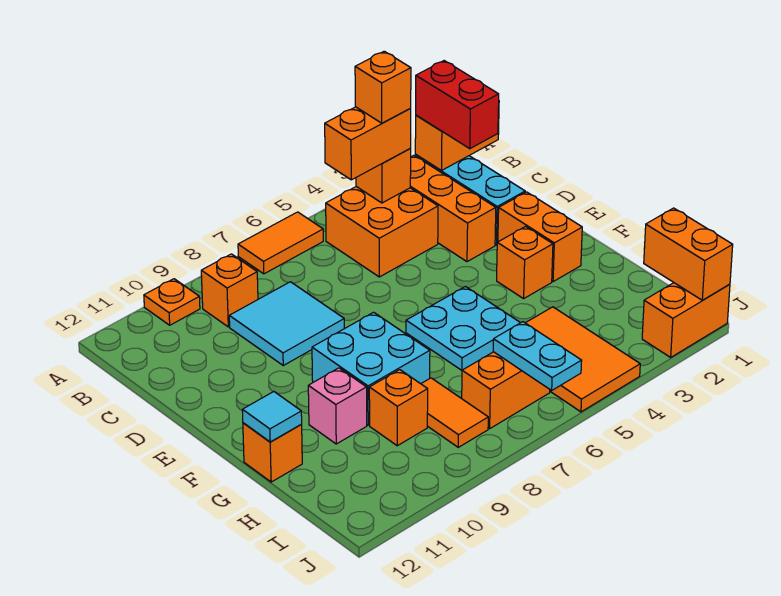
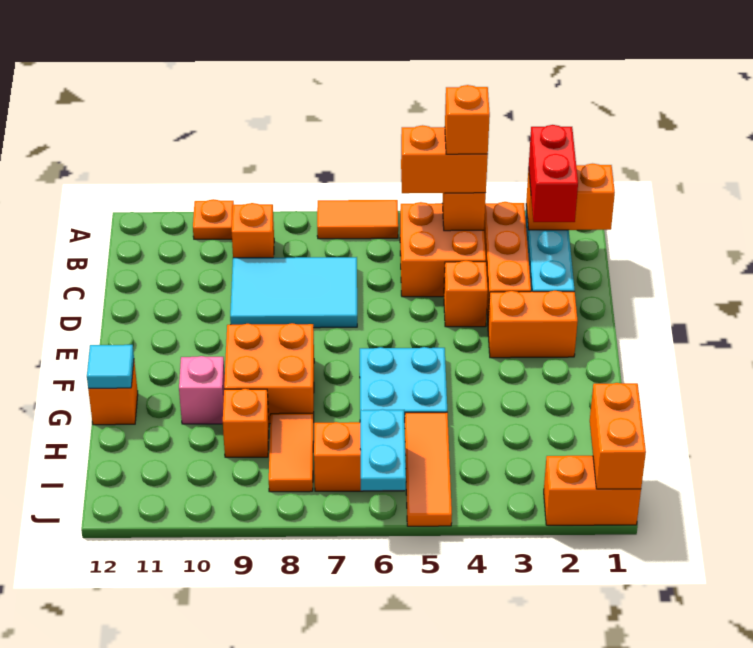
cyan 2x2 tile [229,282,344,365] -> cyan 2x3 tile [230,257,357,328]
orange 1x2 brick [498,192,582,282] -> orange 1x2 brick turned to [488,291,578,358]
orange 1x1 brick [497,227,553,299] -> orange 1x1 brick moved to [444,261,488,327]
cyan 2x2 brick [312,312,430,425] -> orange 2x2 brick [224,323,314,424]
orange 2x3 tile [526,307,640,412] -> orange 1x3 tile [405,412,452,526]

